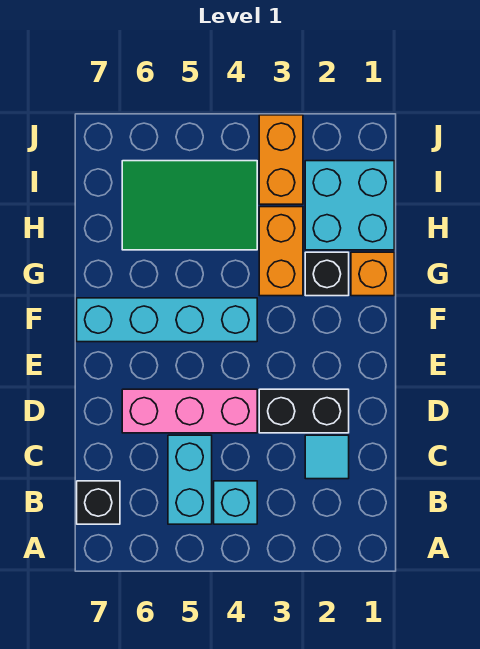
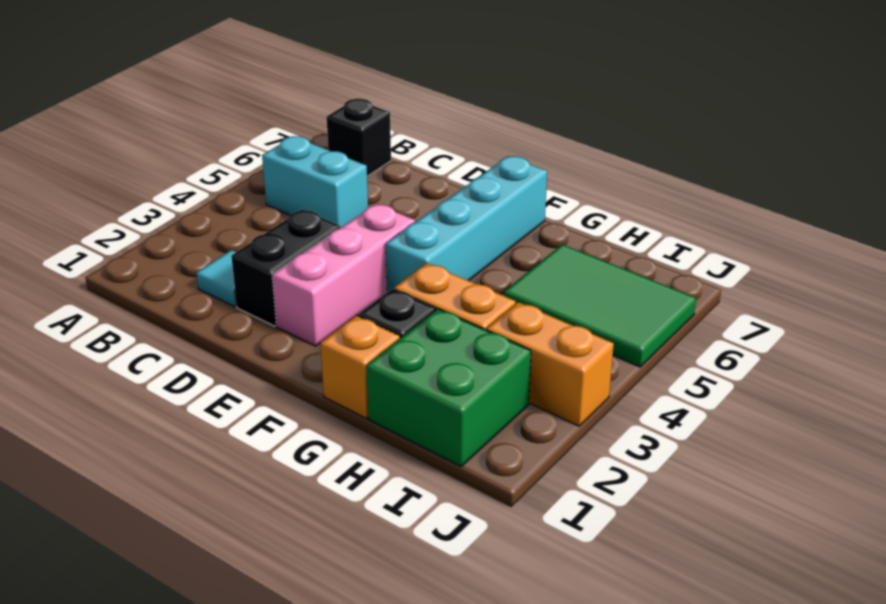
cyan 1x1 brick [214,481,257,524] -> none
pink 1x3 brick [122,389,257,433] -> pink 1x3 brick moved to [272,204,415,346]
cyan 2x2 brick [305,161,394,250] -> green 2x2 brick [366,309,531,466]
green 2x3 tile [122,161,257,250] -> green 2x3 tile turned to [504,244,696,367]

